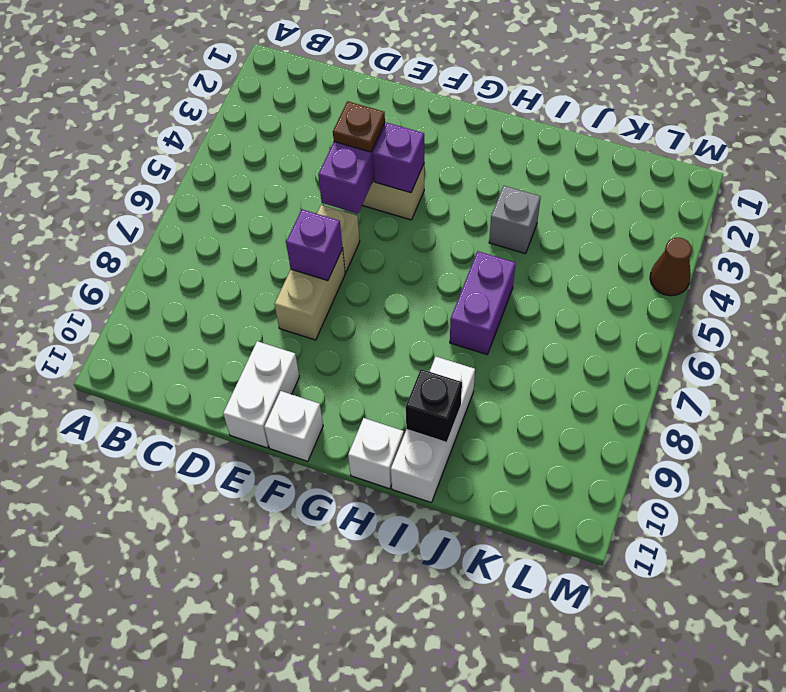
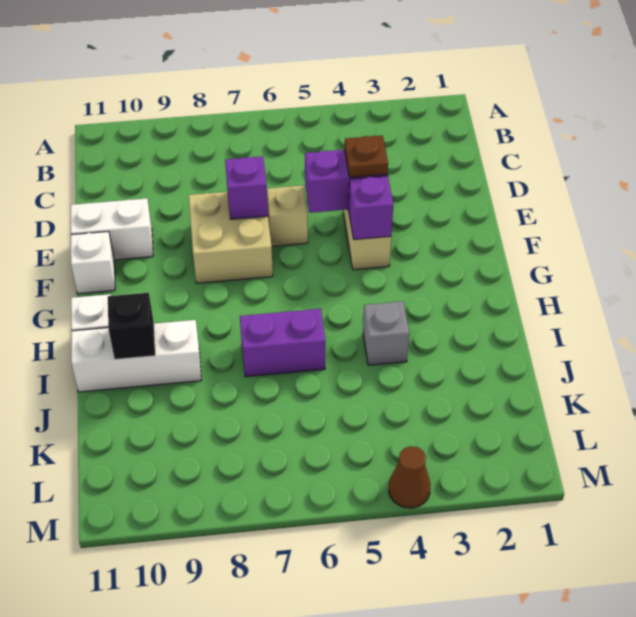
tan 1x2 brick [275,249,345,340] -> tan 2x2 brick [189,192,273,283]

